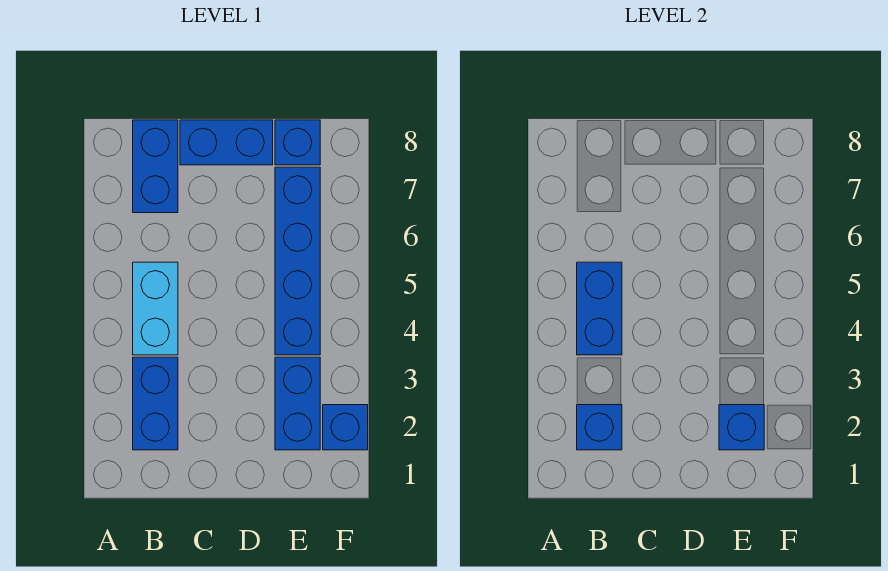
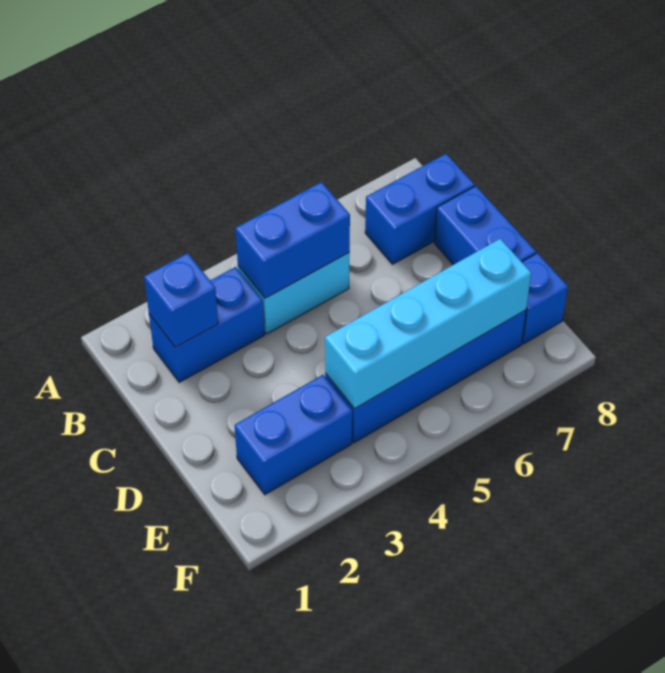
blue 1x1 brick [719,405,764,450] -> none
none -> cyan 1x4 brick [325,239,531,409]
blue 1x1 brick [323,405,368,450] -> none

